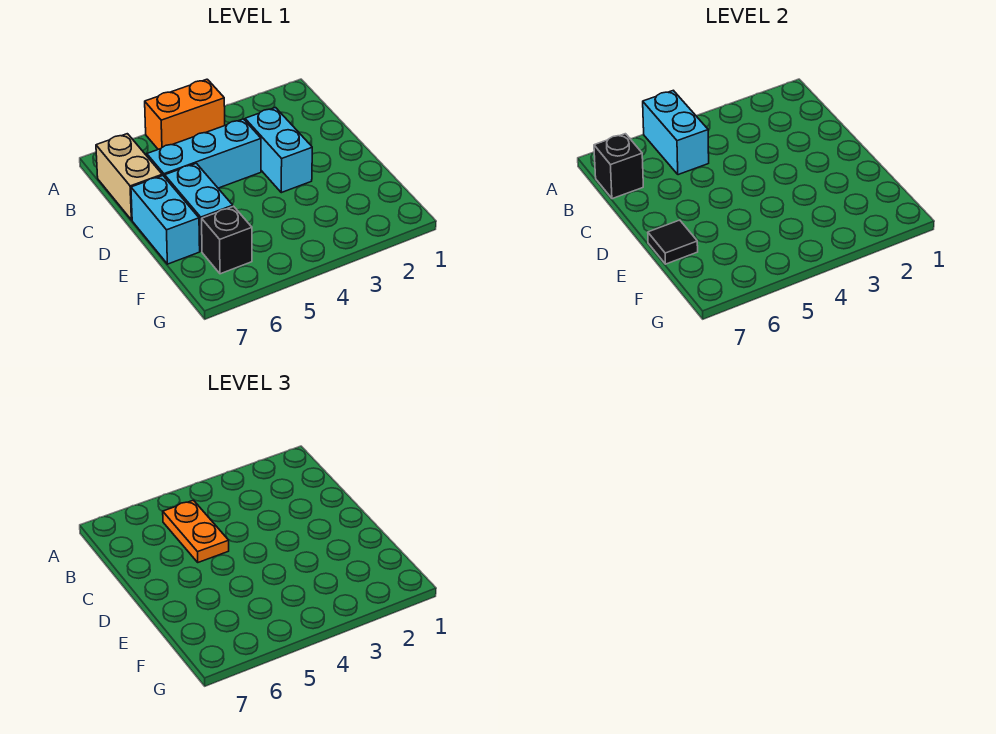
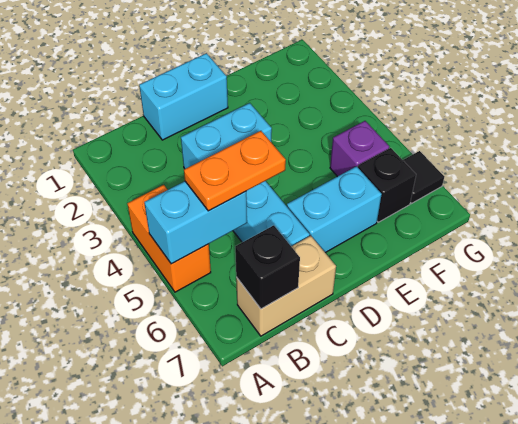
cyan 1x2 brick [131,175,200,264] -> cyan 1x2 brick moved to [139,53,228,140]
black 1x1 tile [648,220,698,264] -> black 1x1 tile moved to [403,151,445,203]
none -> purple 1x1 brick [330,121,389,177]

